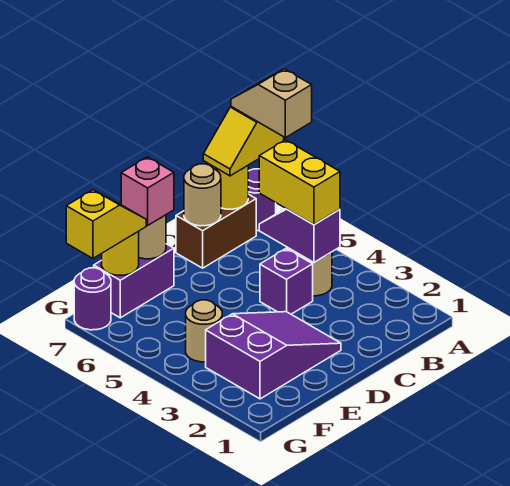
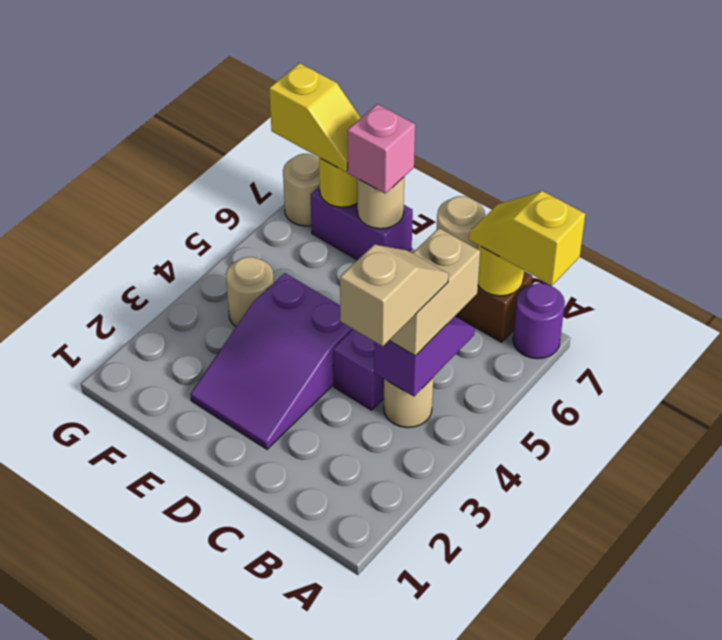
tan 1x2 slope [231,69,312,138] -> tan 1x2 slope moved to [340,244,449,346]
yellow 1x2 brick [259,140,340,225] -> tan 1x2 brick [389,228,480,356]
purple 2x3 slope [206,312,341,399] -> purple 2x3 slope turned to [190,273,353,449]
purple 1x1 round brick [74,268,111,330] -> tan 1x1 round brick [283,154,320,226]

